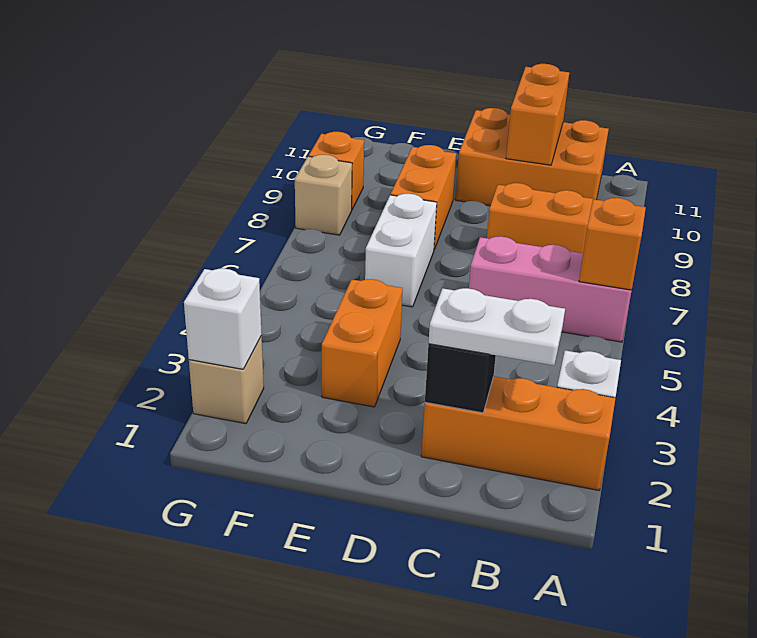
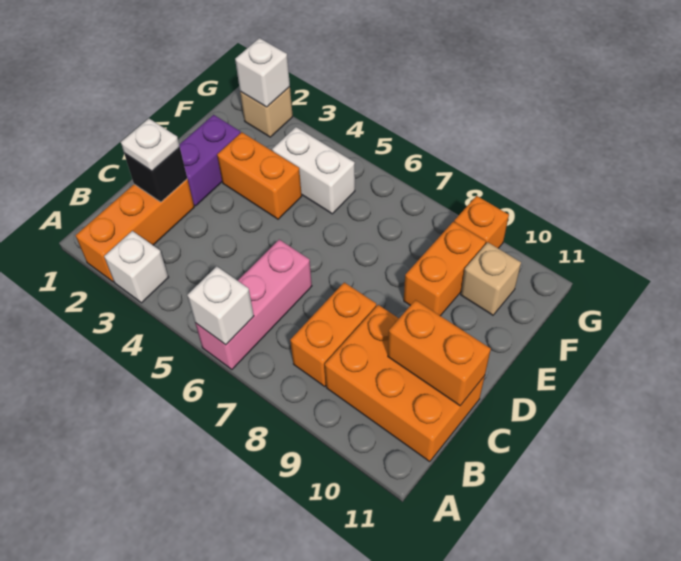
orange 1x1 brick [579,198,646,290] -> white 1x1 brick [187,266,254,345]
white 1x2 plate [428,288,565,365] -> white 1x1 plate [121,118,180,171]
orange 2x3 brick [456,108,609,206] -> orange 2x3 brick turned to [325,305,485,462]
none -> purple 1x2 brick [179,115,241,206]
white 1x2 brick [365,194,437,307] -> white 1x2 brick moved to [272,127,355,214]
orange 1x2 brick [391,145,456,249] -> orange 1x2 brick turned to [404,222,486,316]
tan 1x1 brick [295,155,352,235] -> tan 1x1 brick moved to [461,242,521,315]

